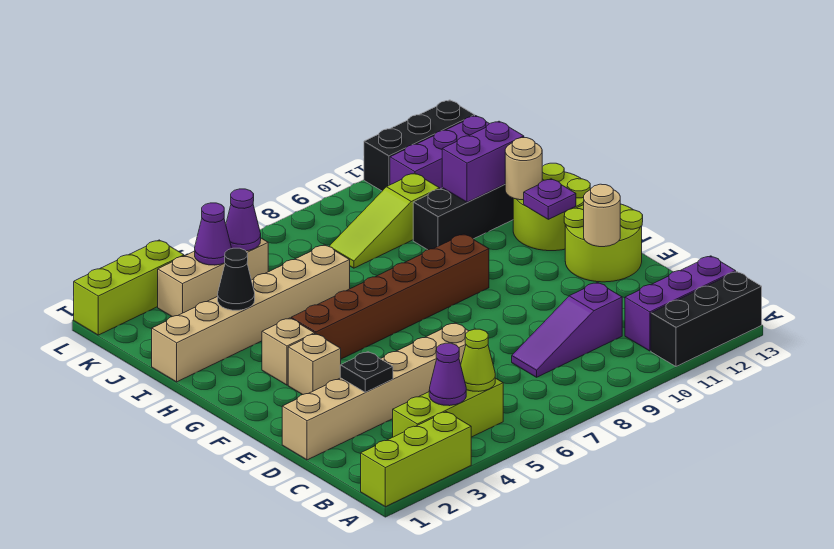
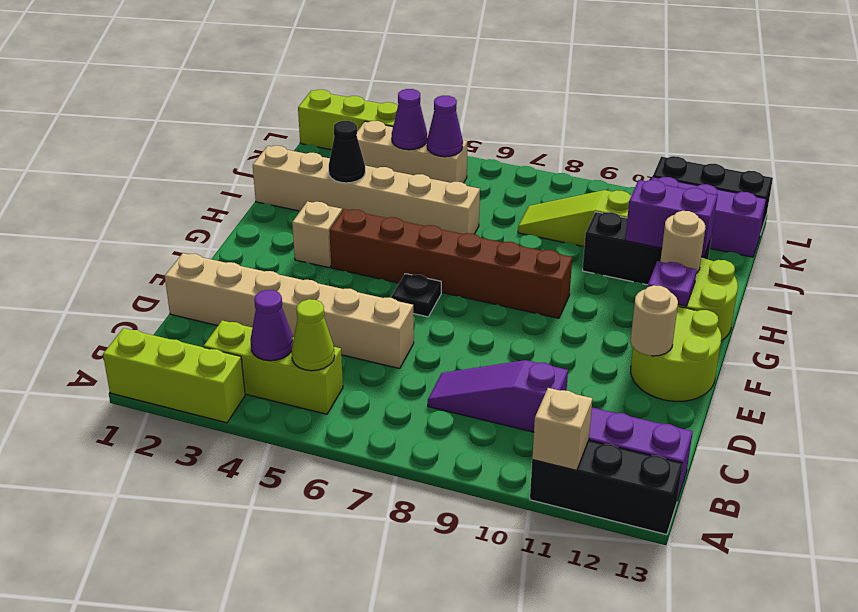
black 1x1 plate [340,352,393,392] -> black 1x1 plate moved to [391,274,441,317]
tan 1x1 brick [288,334,341,395] -> tan 1x1 brick moved to [532,388,593,470]

